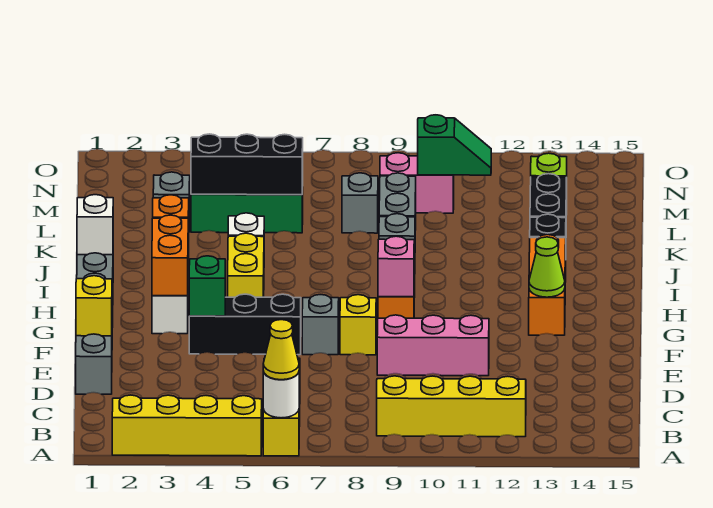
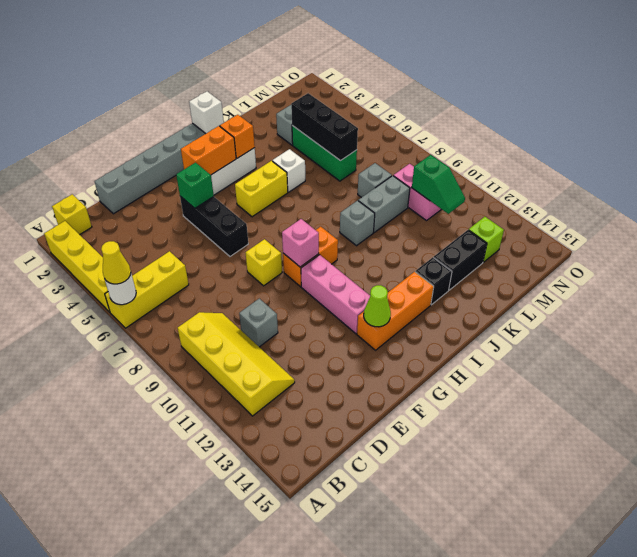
yellow 1x1 brick [76,276,112,336] -> yellow 1x1 brick moved to [52,194,92,235]
pink 1x3 brick [377,315,489,376] -> pink 1x3 brick moved to [301,255,370,334]
grey 1x1 brick [302,295,339,355] -> grey 1x1 brick moved to [239,298,278,347]

